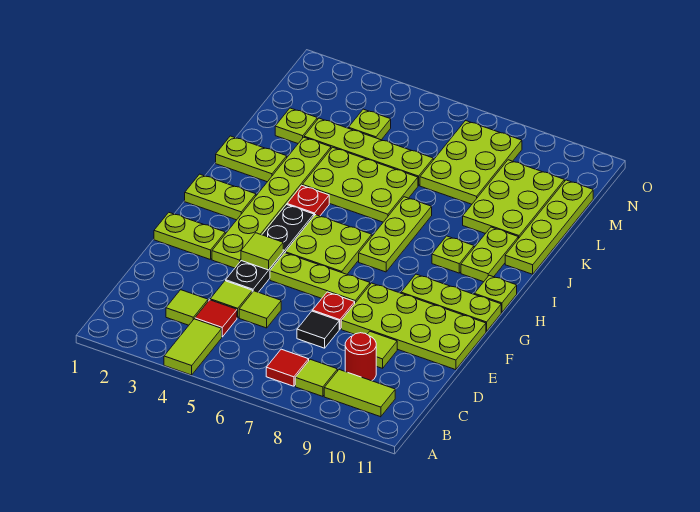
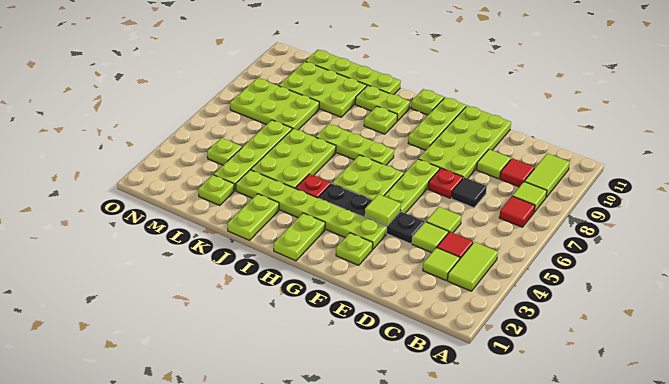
lime 1x2 tile [164,319,222,375] -> lime 1x2 tile turned to [448,242,498,291]
red 1x1 round brick [345,333,376,381] -> red 1x1 tile [500,158,534,187]
lime 1x2 plate [154,213,225,260] -> lime 1x1 plate [336,233,373,265]

